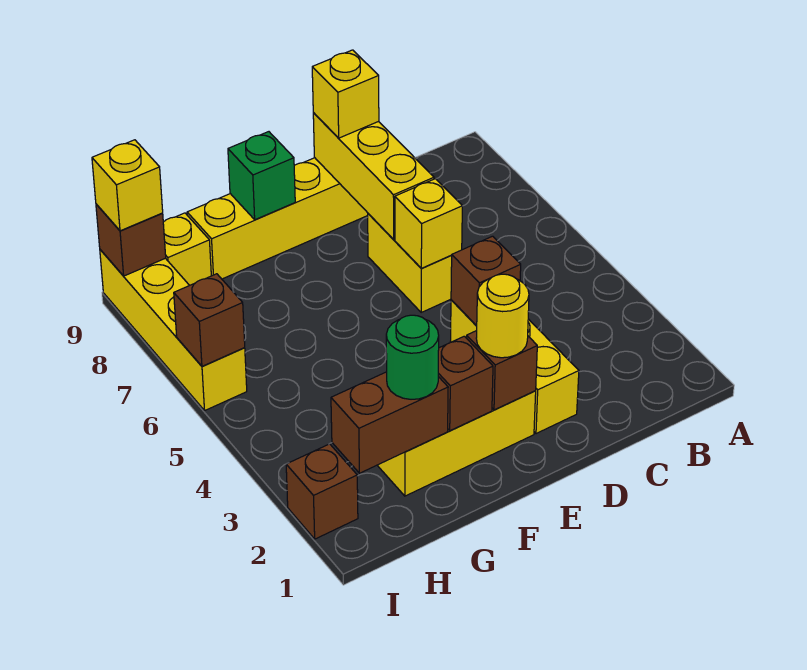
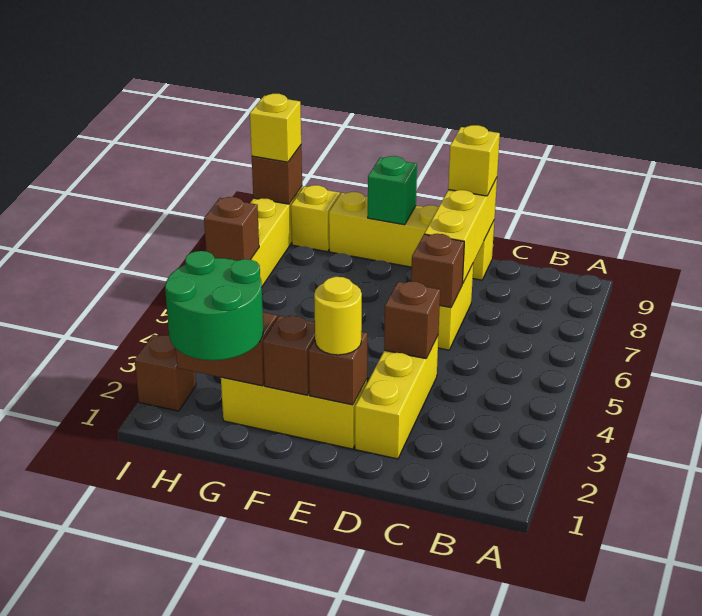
yellow 1x1 brick [395,179,462,269] -> brown 1x1 brick [411,234,464,308]
green 1x1 round brick [386,315,439,399] -> green 2x2 round brick [165,251,263,360]

